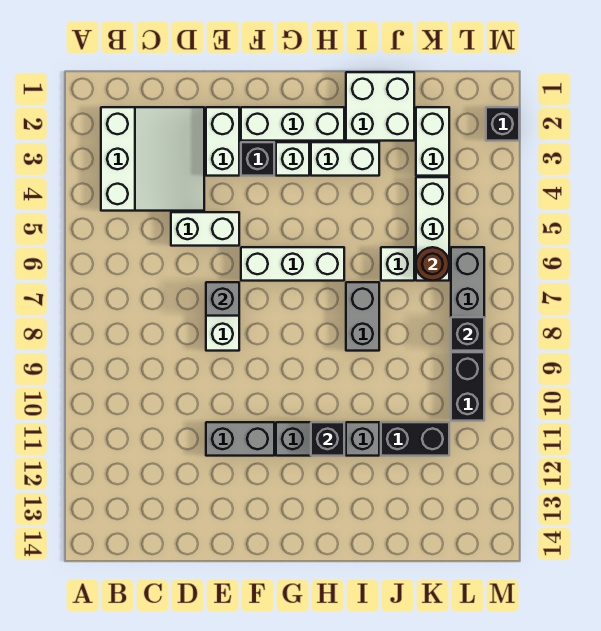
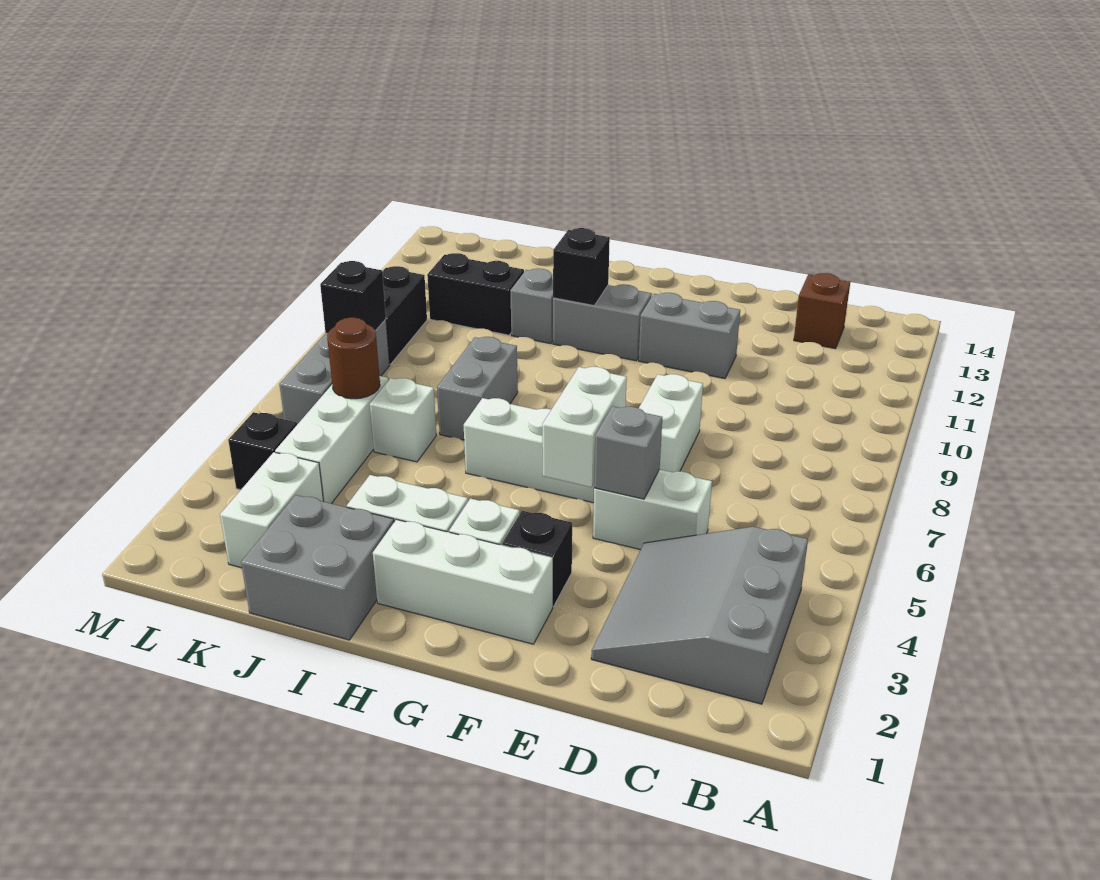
white 3x3 slope [101,107,204,211] -> grey 3x3 slope [591,527,808,704]
none -> brown 1x1 brick [794,273,850,349]
white 1x2 brick [206,107,239,176] -> white 1x2 brick moved to [542,367,627,487]
grey 1x1 brick [206,282,239,316] -> grey 1x1 brick moved to [594,406,662,499]
white 2x2 brick [346,72,414,141] -> grey 2x2 brick [241,495,394,640]
black 1x1 brick [486,107,519,141] -> black 1x1 brick moved to [228,412,297,490]

